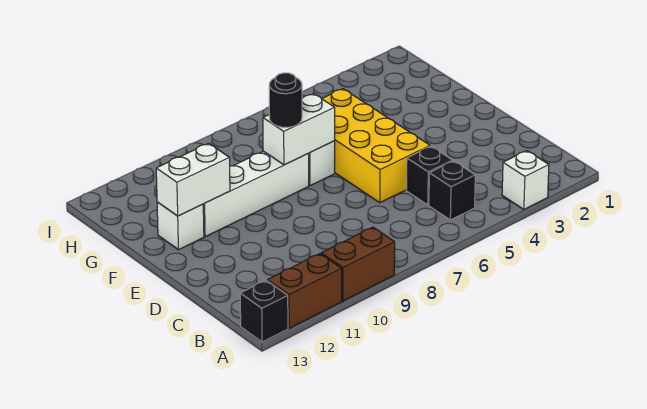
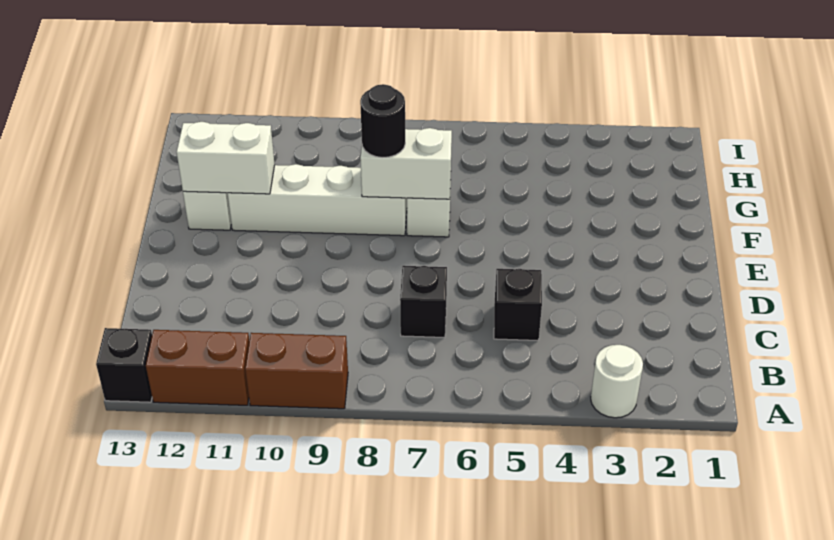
white 1x1 brick [502,151,549,209] -> white 1x1 round brick [591,345,643,418]
black 1x1 brick [429,161,475,220] -> black 1x1 brick moved to [400,266,447,337]
yellow 2x4 brick [322,89,430,203] -> none

